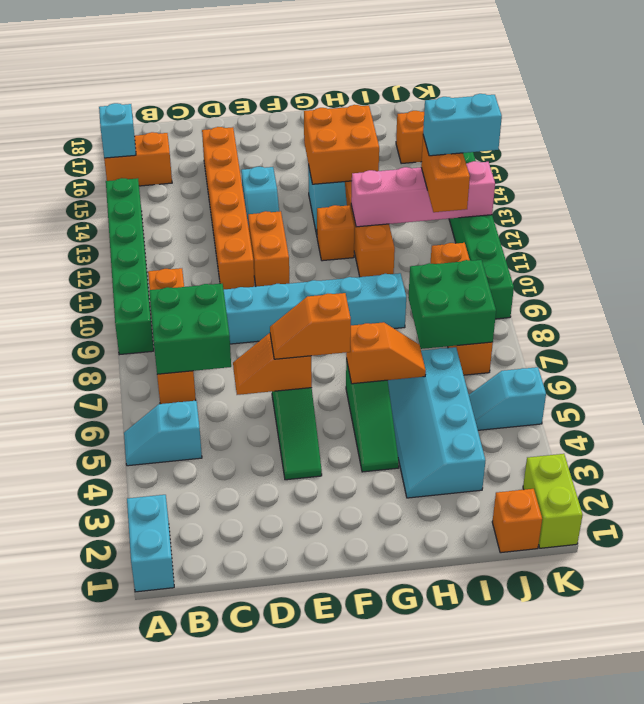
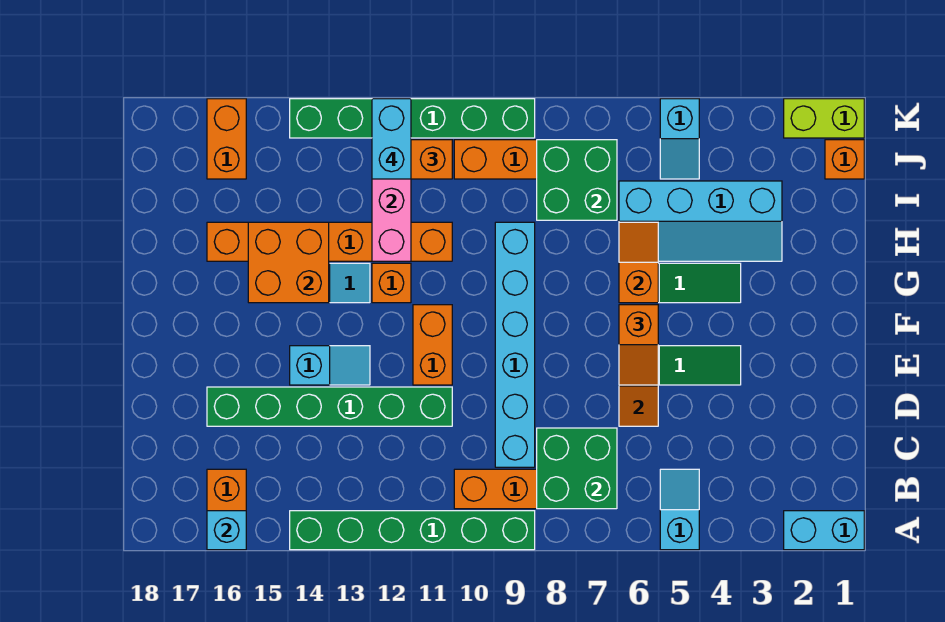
cyan 1x2 slope [124,401,202,466] -> cyan 1x2 slope turned to [660,469,699,550]
orange 1x6 brick [202,127,255,290] -> green 1x6 brick [207,387,452,426]
orange 1x2 brick [248,211,289,287] -> orange 1x2 brick turned to [413,305,452,385]

